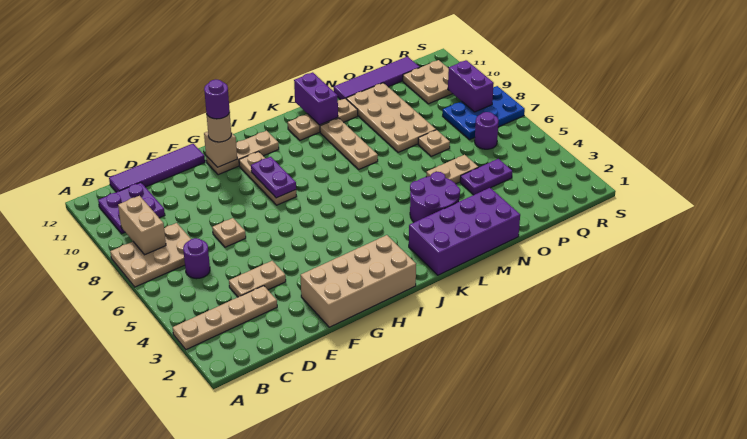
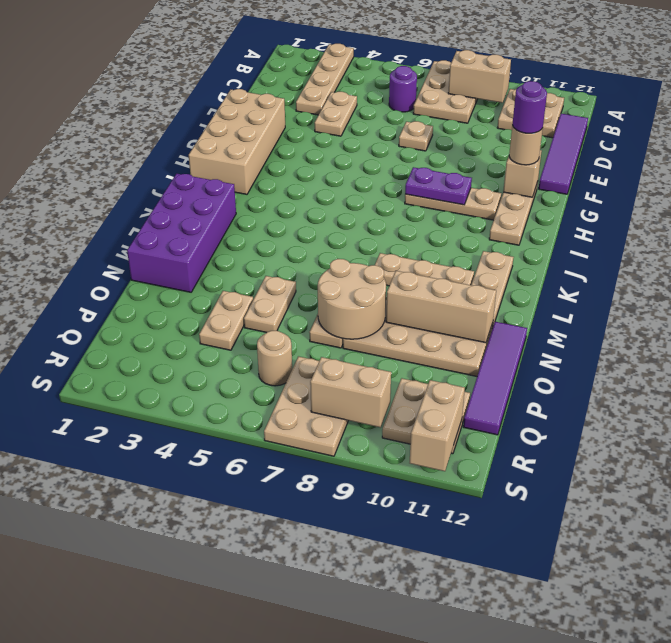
purple 2x2 plate [98,182,165,233] -> tan 2x2 plate [497,89,564,138]
purple 2x2 round brick [410,172,460,222] -> none
purple 1x2 brick [294,72,338,125] -> none
none -> tan 2x2 round brick [318,259,386,339]
none -> tan 1x3 brick [386,271,496,343]
purple 1x2 plate [460,159,512,195] -> tan 1x2 plate [199,291,253,350]
purple 1x1 round brick [475,112,499,149] -> tan 1x1 round brick [257,331,292,386]
blue 2x3 plate [443,86,525,140] -> tan 2x3 plate [264,356,349,456]
purple 1x2 brick [448,60,494,112] -> tan 1x2 brick [310,357,391,427]
none -> tan 1x2 brick [410,380,465,471]

